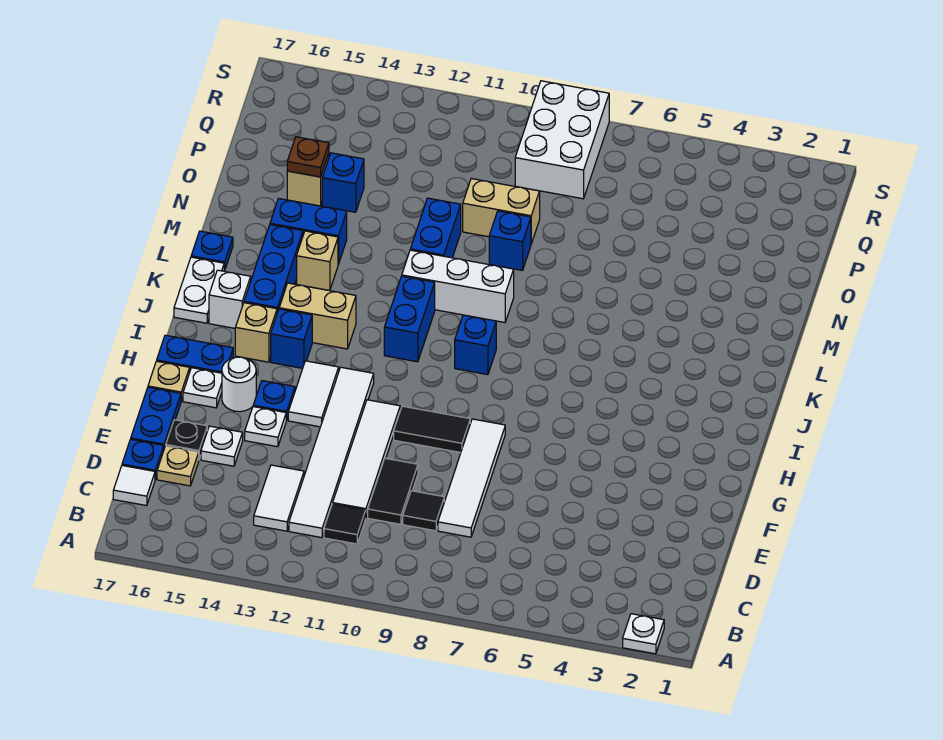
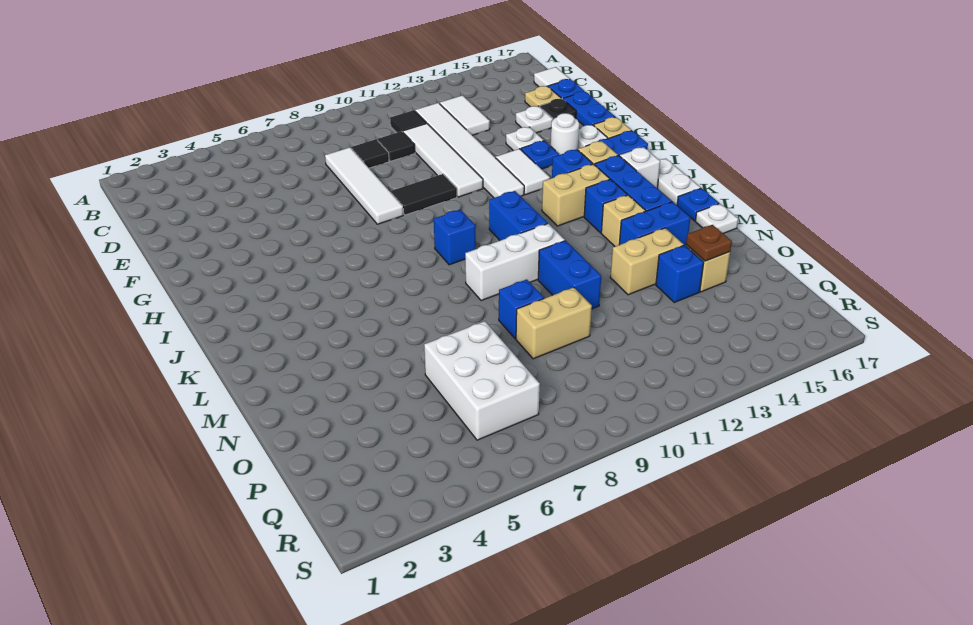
white 1x1 plate [623,614,664,654] -> white 1x1 plate moved to [695,204,738,233]
black 1x2 tile [368,458,418,524] -> black 1x1 tile [377,131,415,161]
none -> blue 1x1 brick [584,179,627,233]
none -> tan 1x2 brick [610,228,684,295]
white 2x3 brick [515,81,609,199] -> white 2x3 brick moved to [424,321,540,440]

